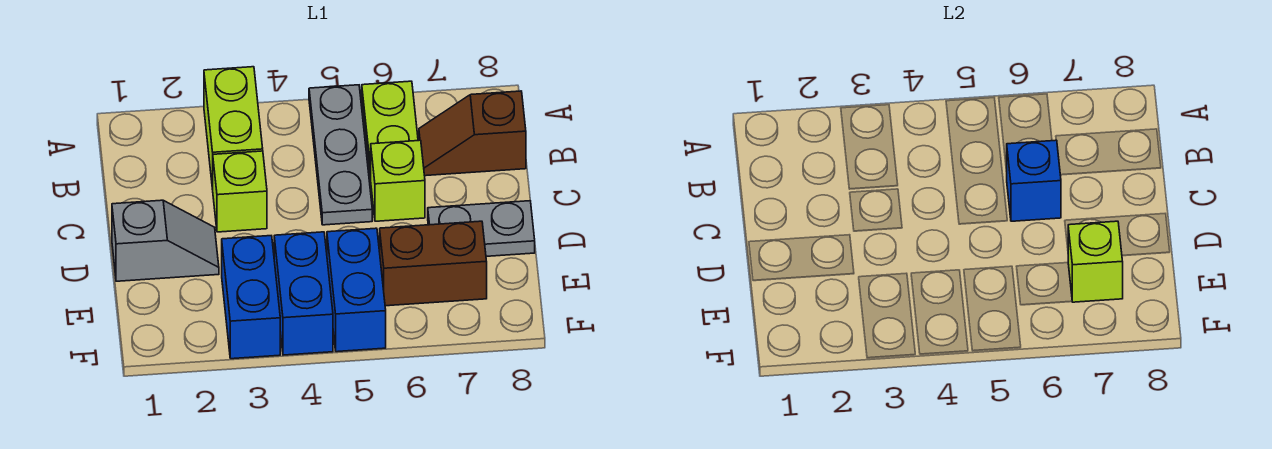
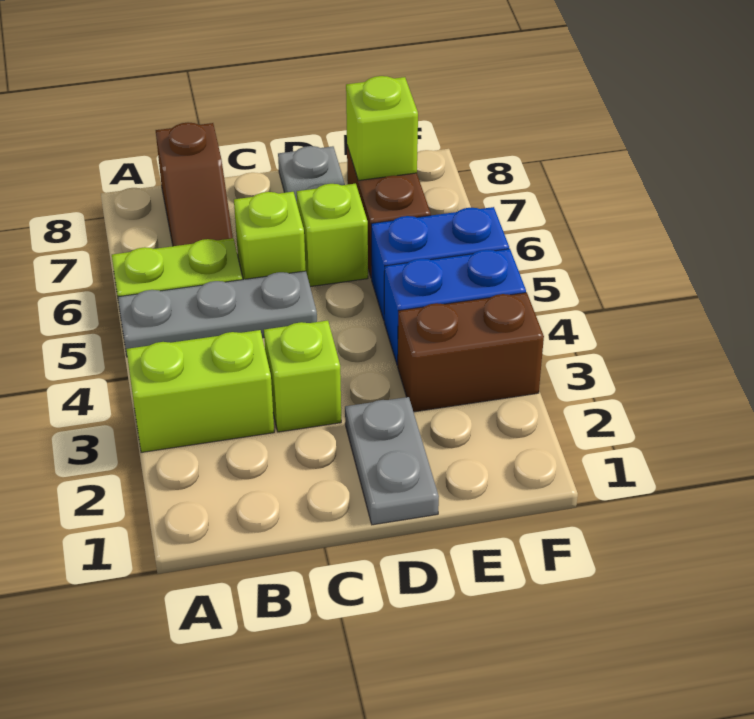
blue 1x1 brick [1007,140,1061,221] -> none
grey 1x2 slope [112,200,219,281] -> grey 1x2 plate [345,397,439,525]
none -> lime 1x1 brick [297,183,368,287]
blue 1x2 brick [222,236,280,359] -> brown 1x2 brick [398,293,544,412]

